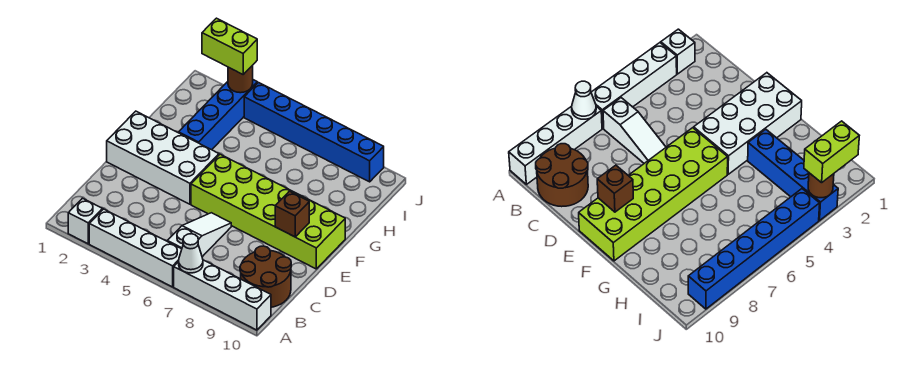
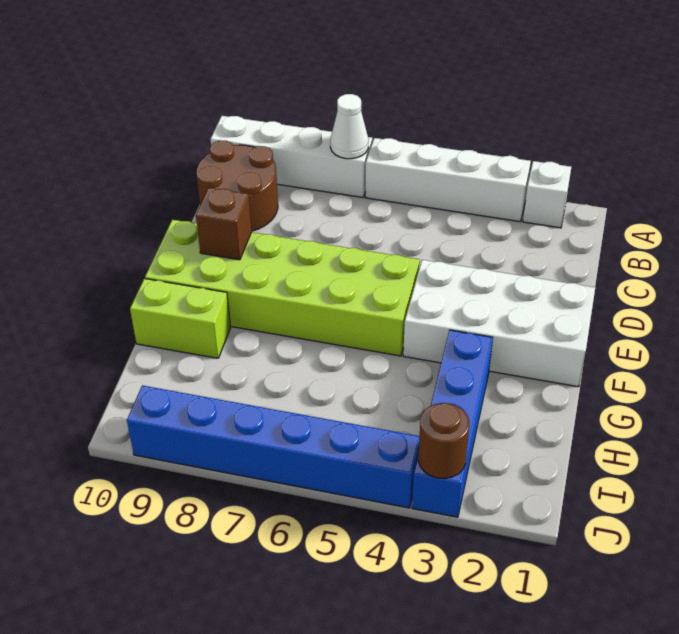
white 1x3 slope [167,213,231,257] -> none
lime 1x2 brick [202,18,257,74] -> lime 1x2 brick moved to [130,278,230,358]

